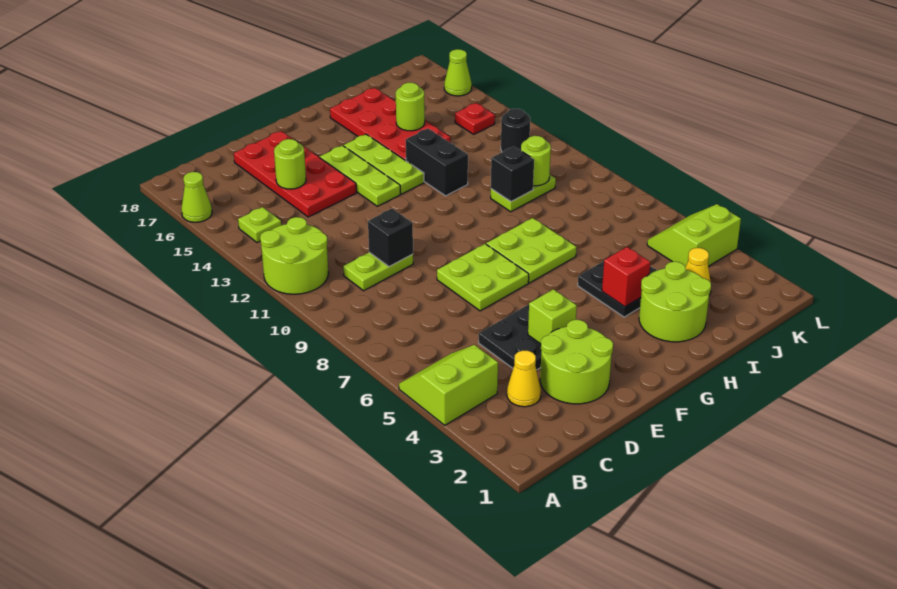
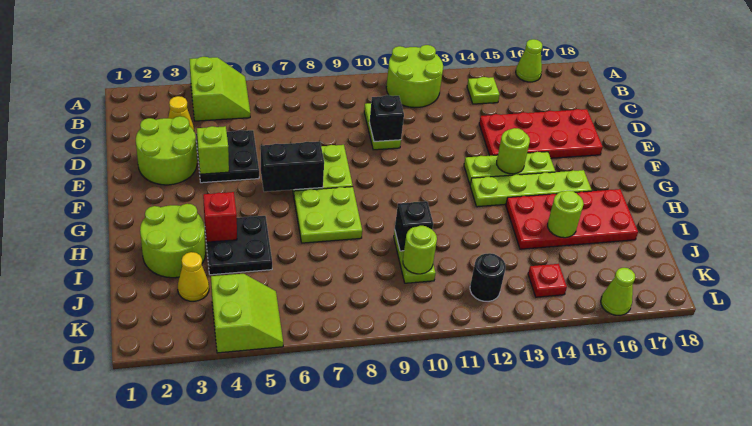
lime 1x1 round brick [274,139,306,189] -> lime 1x1 round brick moved to [497,128,530,174]
lime 1x3 plate [344,134,424,194] -> lime 1x4 plate [470,170,592,207]
black 1x2 brick [406,129,468,196] -> black 1x2 brick moved to [261,142,324,192]

